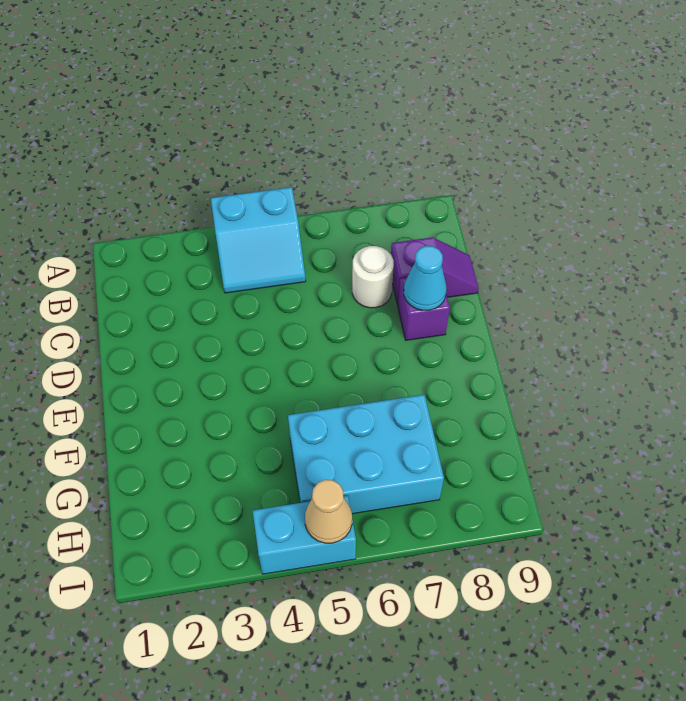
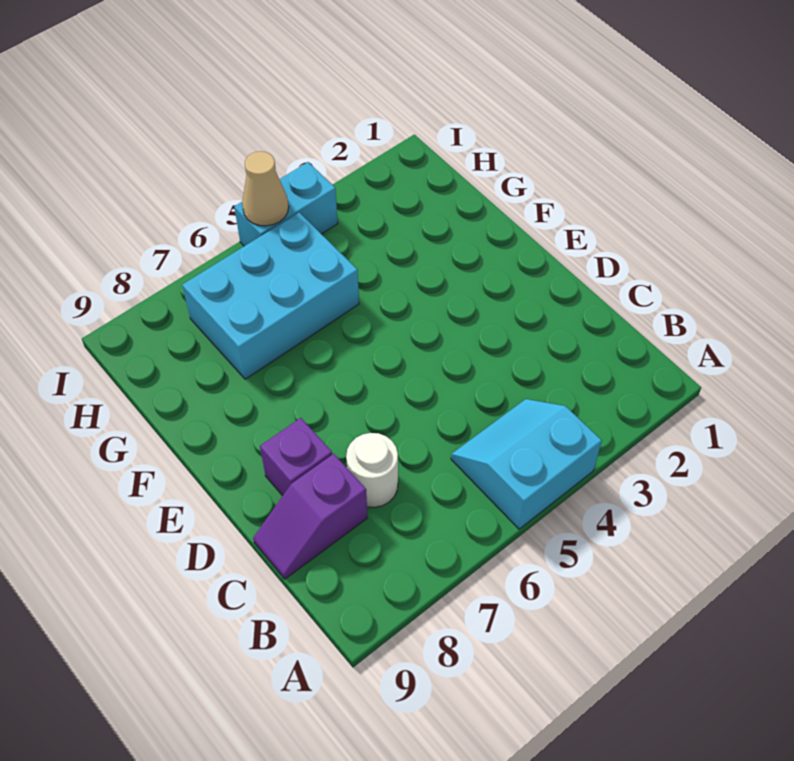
cyan 1x1 cone [404,246,447,310] -> none

